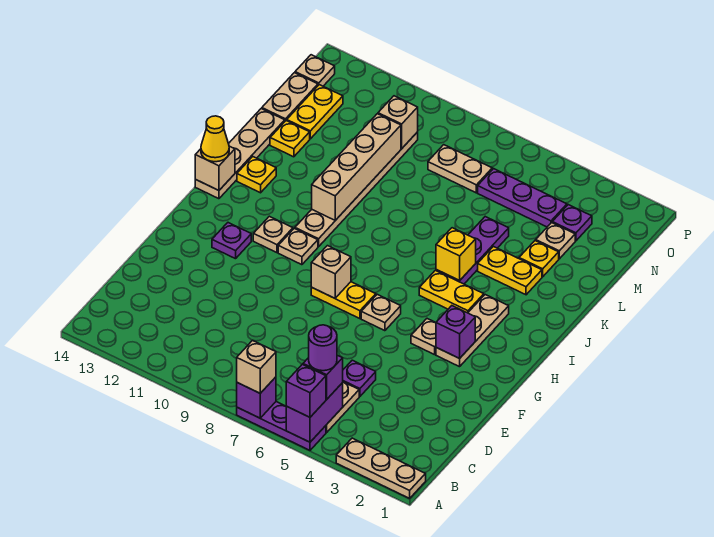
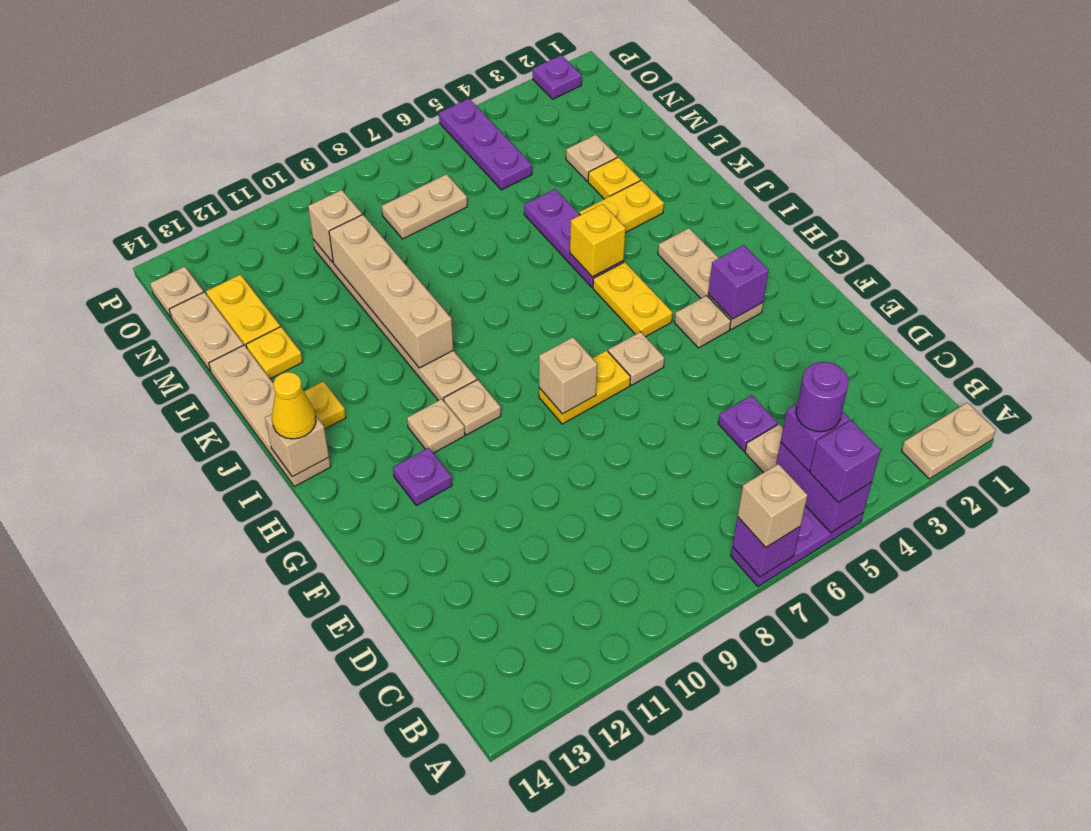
tan 1x3 plate [336,438,426,498] -> tan 1x2 plate [902,403,996,479]
yellow 1x2 plate [419,270,484,313] -> yellow 1x2 plate turned to [593,262,673,337]
purple 1x1 plate [552,205,592,241] -> purple 1x1 plate moved to [533,55,582,99]
purple 1x3 plate [478,169,567,227] -> purple 1x3 plate turned to [439,99,532,190]

